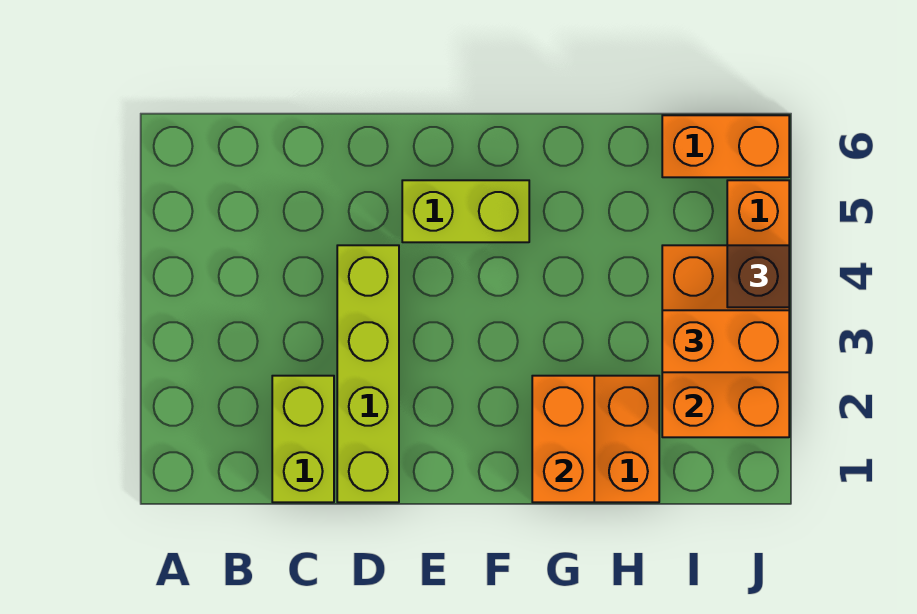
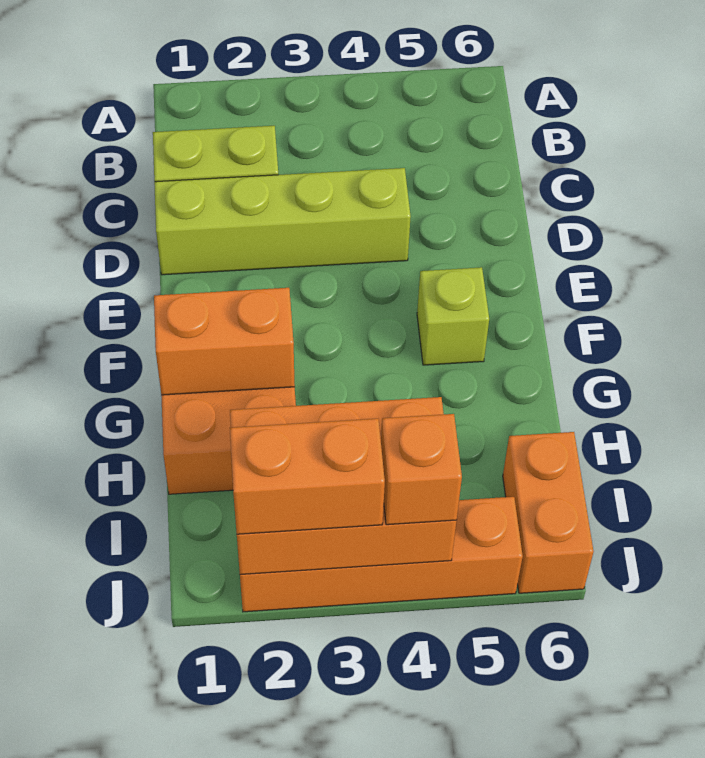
lime 1x2 brick [402,180,529,242] -> lime 1x1 brick [417,267,489,365]
orange 1x2 brick [662,310,789,372] -> orange 1x2 brick turned to [230,419,385,534]
brown 1x1 brick [727,245,789,307] -> orange 1x1 brick [381,414,462,525]

